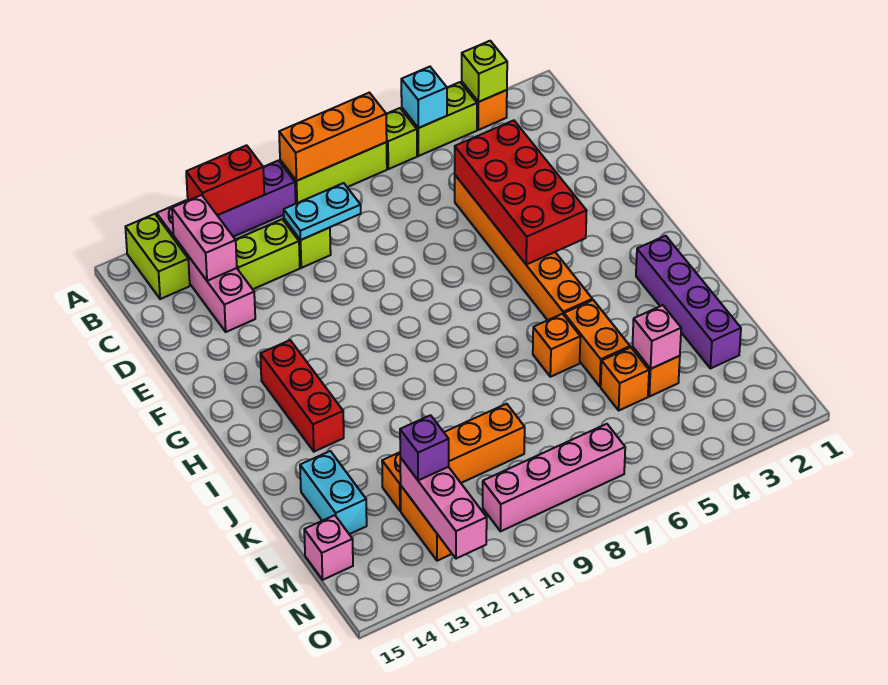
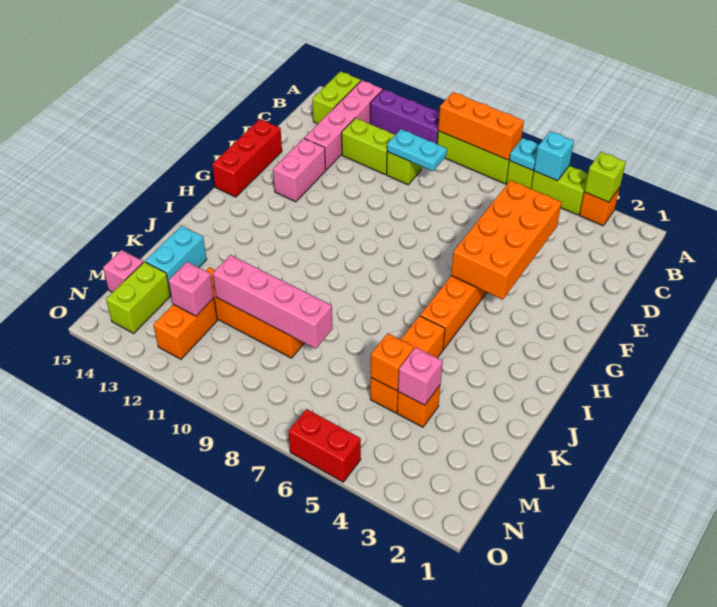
none -> cyan 1x1 plate [509,138,539,170]
red 1x2 brick [186,145,264,215] -> red 1x2 brick moved to [288,409,361,482]
pink 1x2 brick [172,195,237,281] -> pink 1x2 brick moved to [273,138,326,202]
red 2x4 brick [455,120,587,264] -> orange 2x4 brick [451,180,562,300]
red 1x3 brick [260,340,344,452] -> red 1x3 brick moved to [212,119,282,197]
purple 1x4 brick [636,236,741,369] -> none
orange 1x1 brick [533,314,580,377] -> orange 1x1 brick moved to [371,333,414,391]
pink 1x3 brick [400,458,487,559] -> pink 1x1 brick [168,262,214,316]
purple 1x1 brick [400,415,449,480] -> none
none -> lime 1x2 brick [106,262,171,333]
pink 1x4 brick [483,424,625,531] -> pink 1x4 brick moved to [213,255,333,349]

